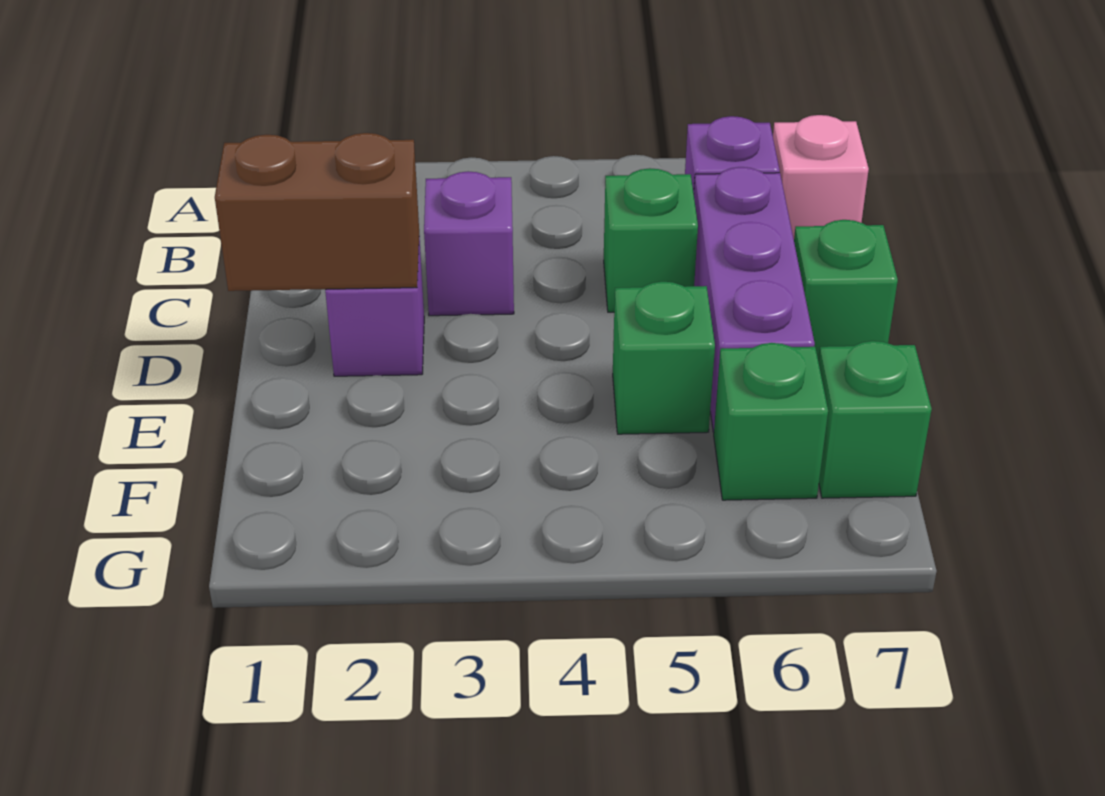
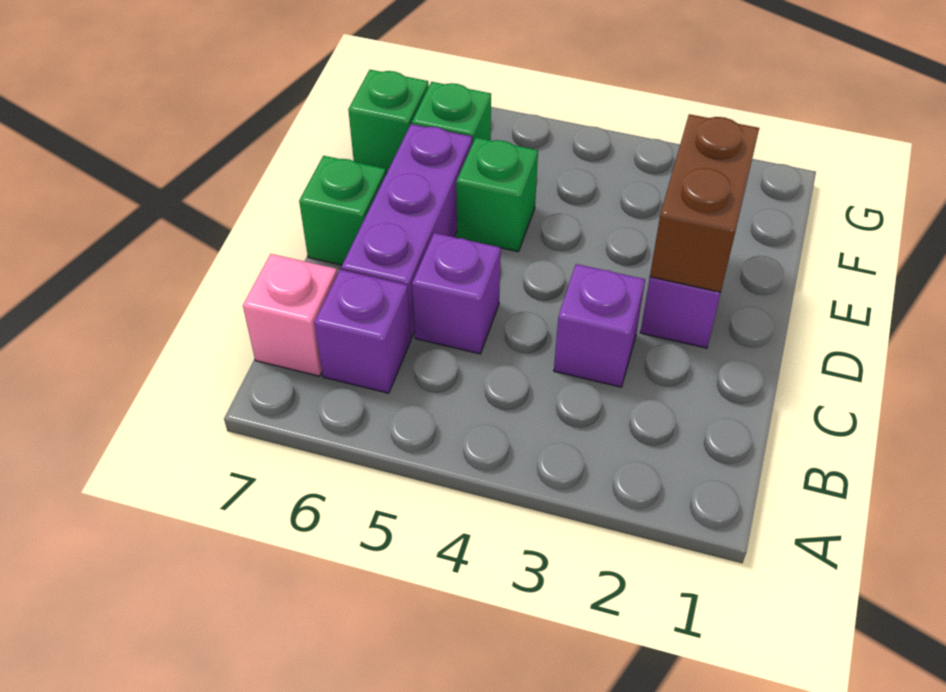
green 1x1 brick [604,168,698,312] -> purple 1x1 brick [412,233,501,354]
brown 1x2 brick [215,133,419,291] -> brown 1x2 brick turned to [650,114,759,292]

